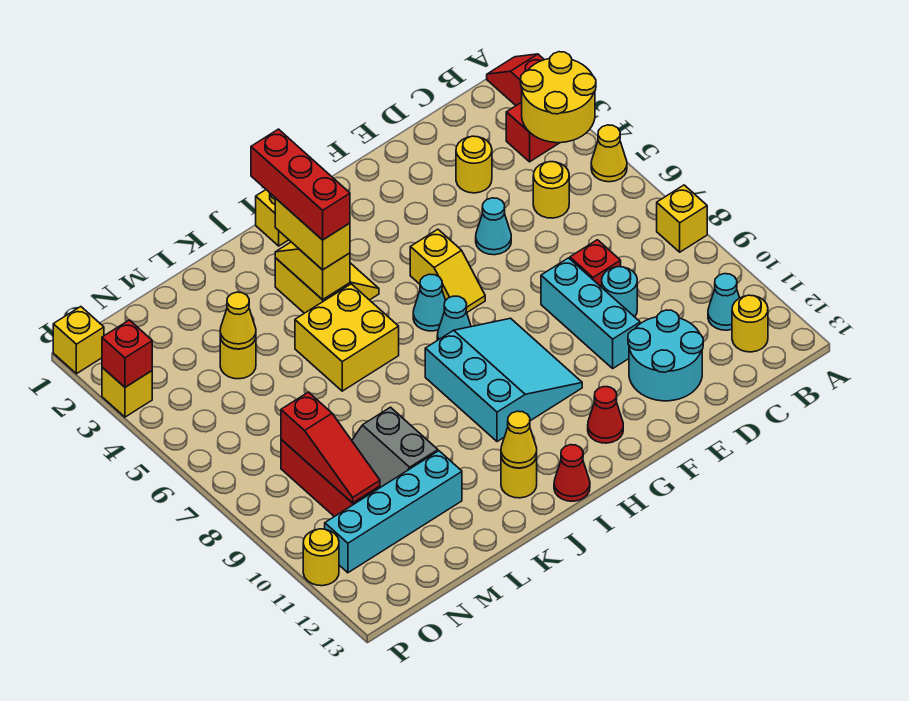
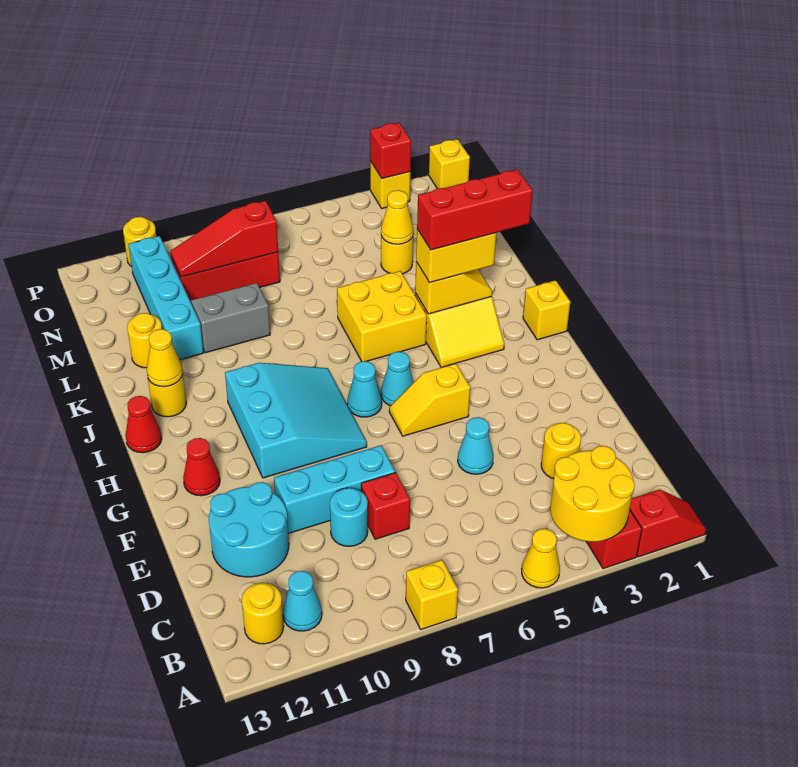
yellow 1x1 round brick [533,162,569,218] -> yellow 1x1 round brick moved to [127,313,162,368]
cyan 3x3 slope [425,318,582,442] -> cyan 3x3 slope turned to [225,363,367,478]

